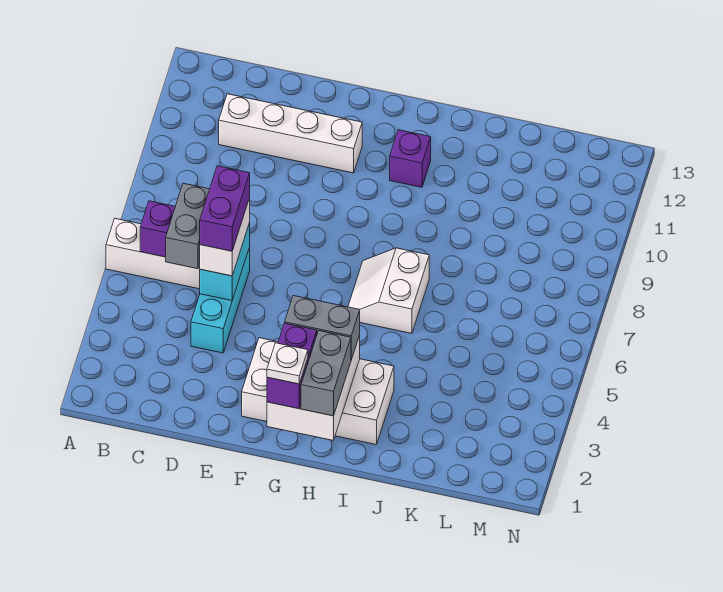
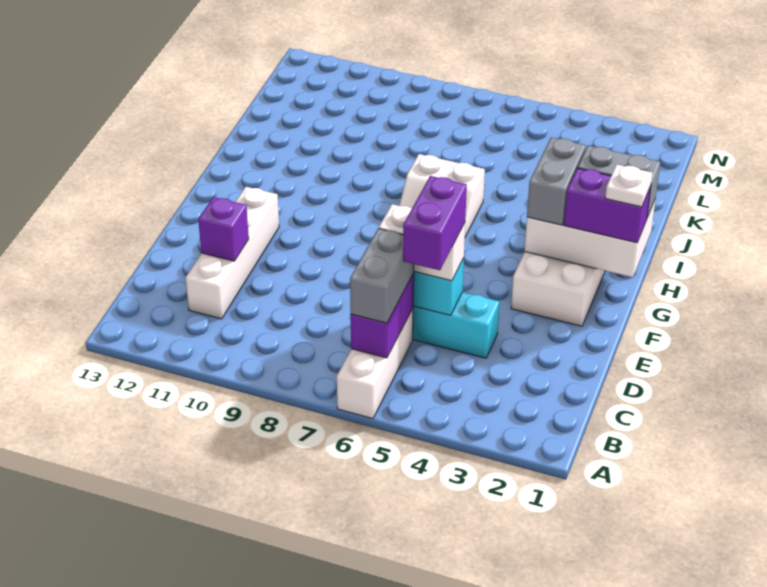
grey 1x2 brick [166,183,210,269] -> grey 1x2 brick turned to [350,228,414,323]
purple 1x2 brick [200,166,250,251] -> purple 1x2 brick turned to [403,176,467,270]
purple 1x1 brick [390,130,431,187] -> purple 1x1 brick moved to [198,197,249,261]

